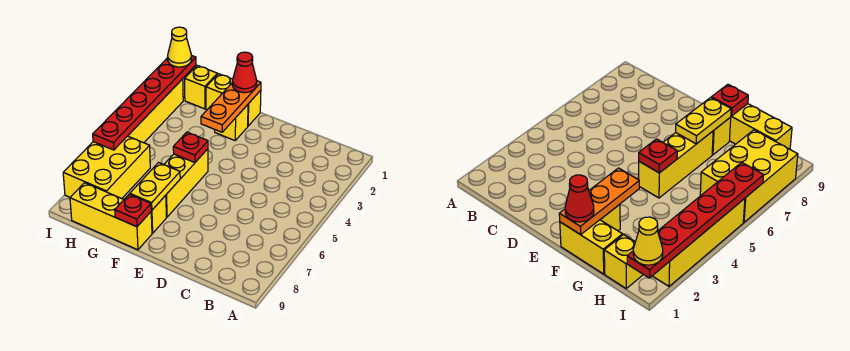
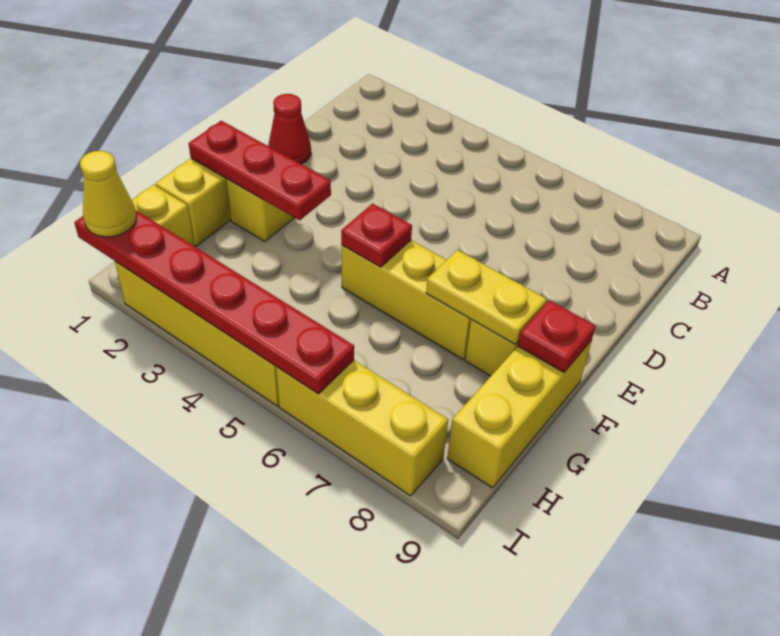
orange 1x3 plate [201,81,261,132] -> red 1x3 plate [188,121,331,220]
red 1x1 cone [232,52,257,93] -> red 1x1 cone moved to [268,94,311,164]
yellow 2x3 brick [63,136,150,199] -> yellow 1x3 brick [276,360,448,496]

